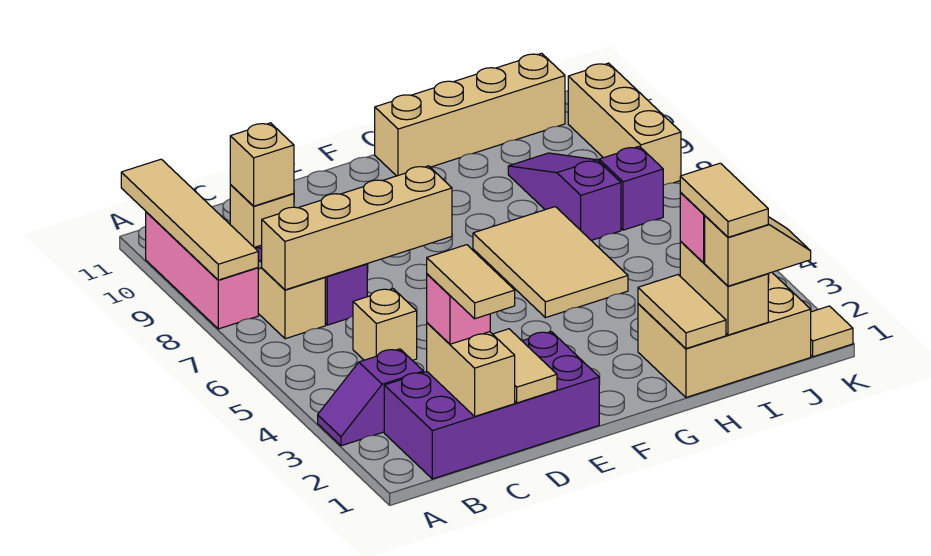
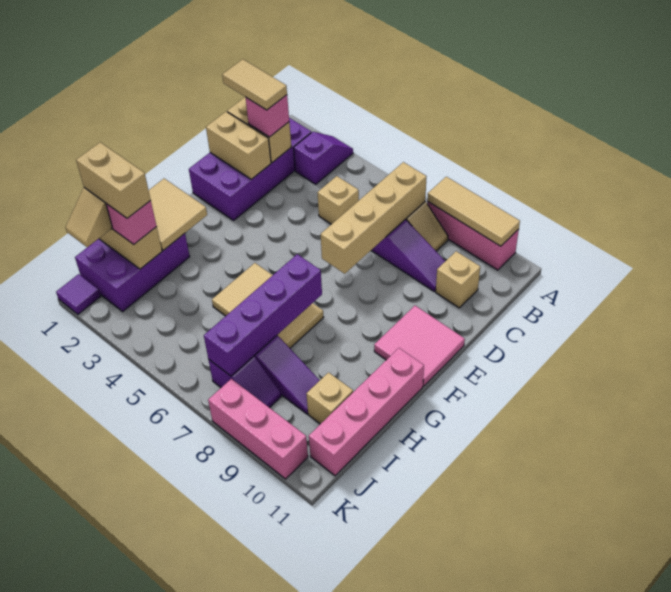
tan 1x4 tile [121,159,258,280] -> tan 1x3 tile [427,177,520,246]
tan 1x1 brick [230,123,294,206] -> tan 1x1 brick moved to [306,373,353,424]
tan 1x2 tile [493,329,557,403] -> tan 1x2 brick [206,112,271,179]
none -> pink 2x2 tile [374,306,465,386]
none -> purple 1x4 brick [204,254,322,376]
tan 1x4 brick [375,53,565,176] -> pink 1x4 brick [309,348,424,476]
tan 2x3 brick [638,272,811,397] -> purple 2x3 brick [75,233,190,311]
tan 1x2 tile [638,275,726,349] -> tan 2x2 tile [149,179,207,250]
tan 1x2 tile [680,163,768,237] -> tan 1x2 brick [76,142,151,218]
tan 1x1 tile [811,306,853,357] -> purple 1x1 tile [56,274,101,314]
tan 1x3 brick [568,63,681,185] -> pink 1x3 brick [208,379,308,479]

